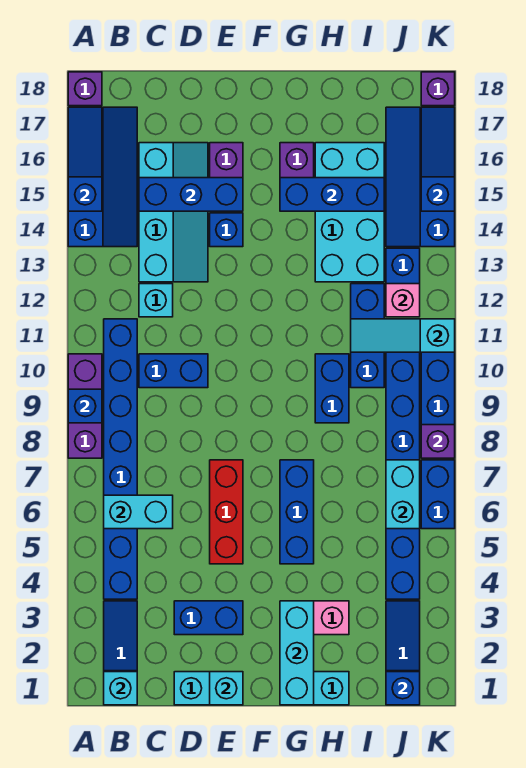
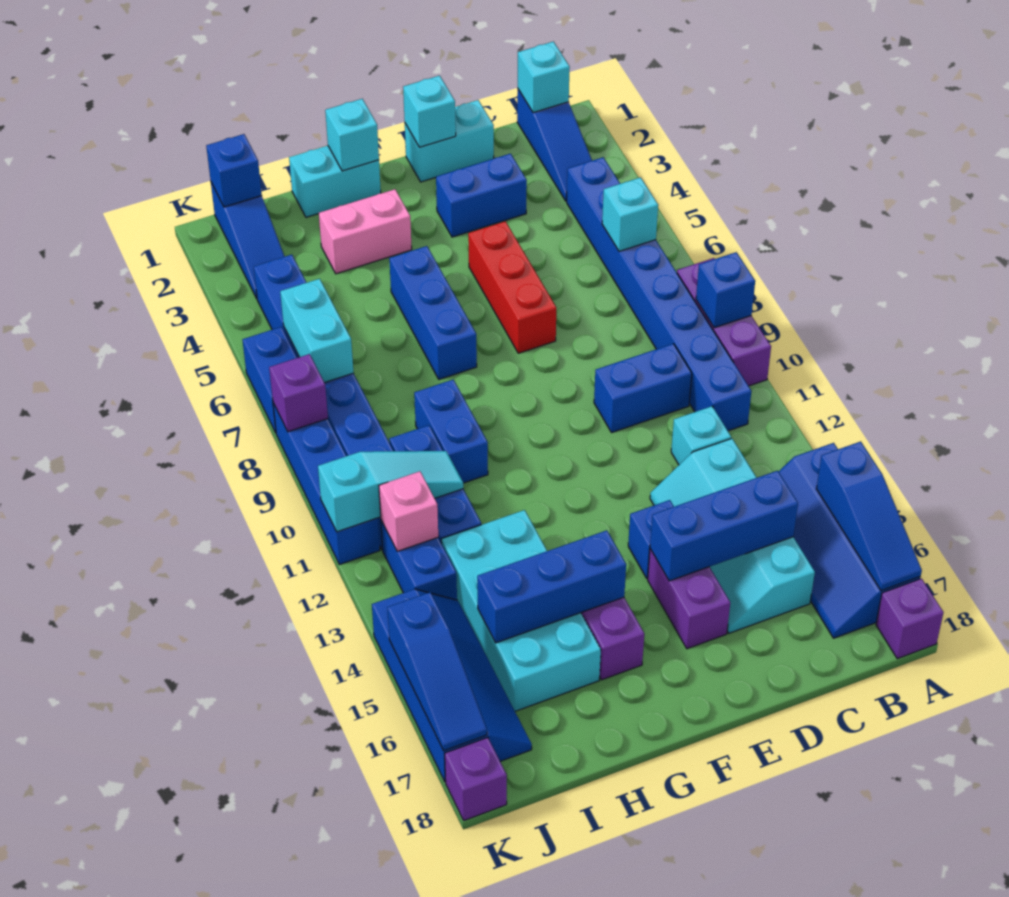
cyan 1x2 brick [104,495,173,529] -> cyan 1x1 brick [602,177,658,251]
cyan 1x3 brick [280,601,314,705] -> cyan 1x1 brick [325,99,379,171]

